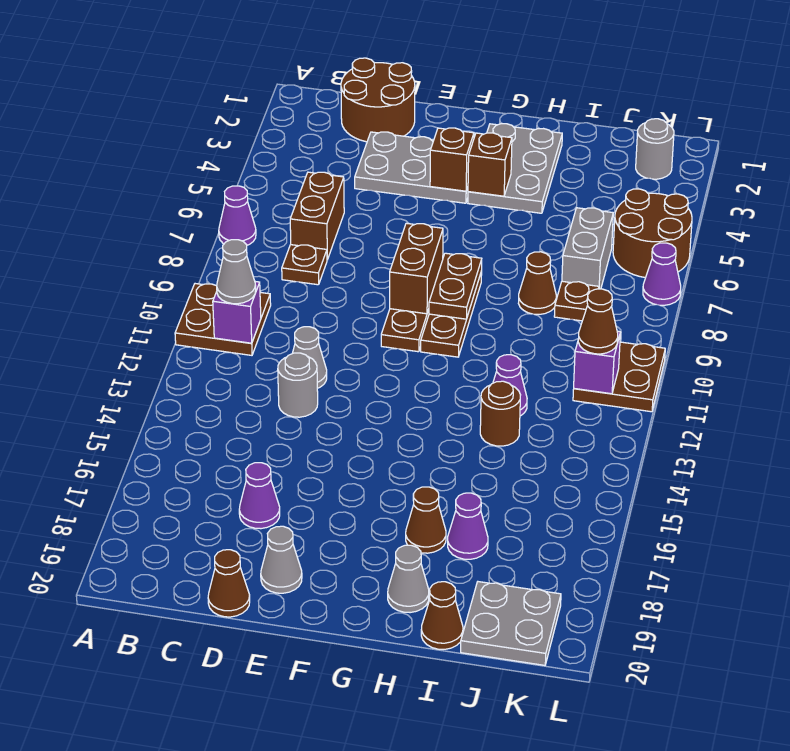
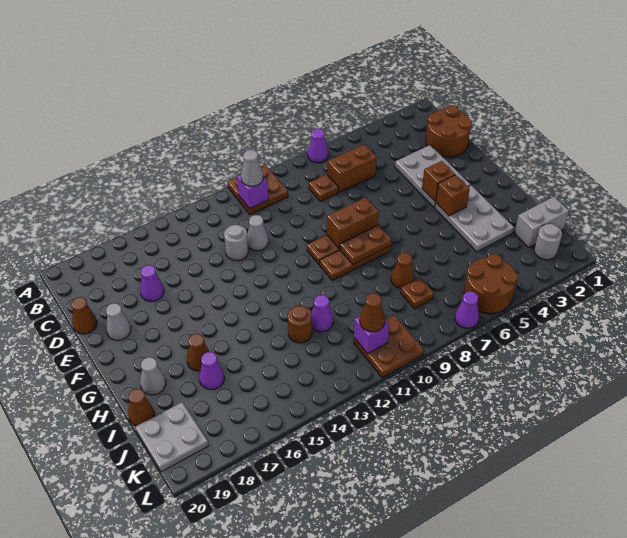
grey 2x3 plate [468,124,562,213] -> grey 2x3 plate turned to [435,185,514,252]
grey 1x2 brick [562,208,613,289] -> grey 1x2 brick moved to [514,197,569,247]

